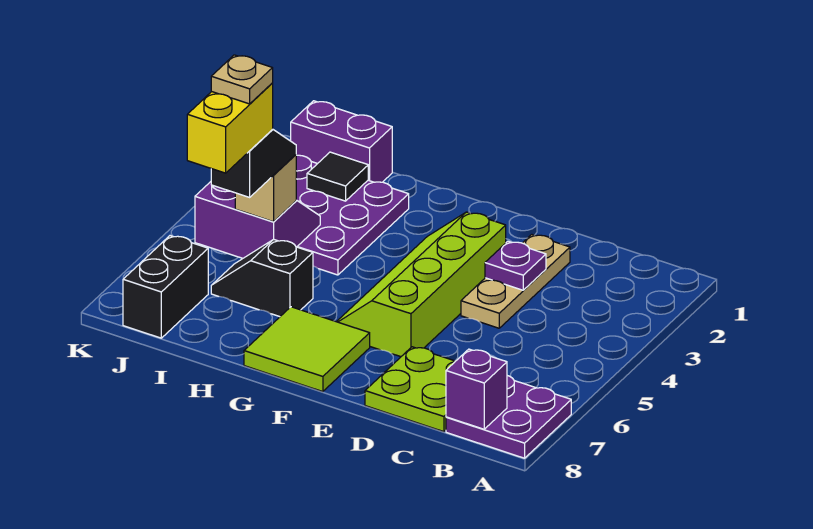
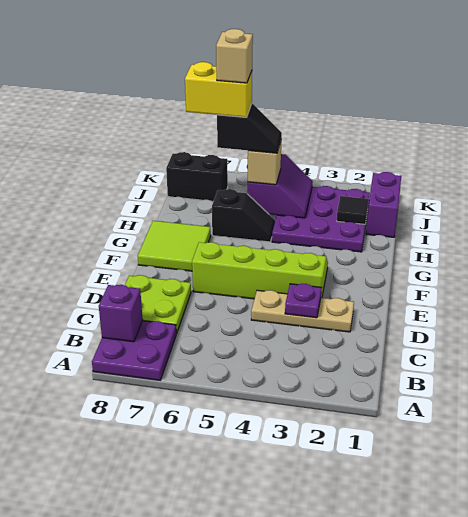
black 1x2 slope [211,239,313,317] -> black 1x2 slope turned to [212,189,275,242]
tan 1x1 plate [211,55,273,104] -> tan 1x1 brick [216,29,253,83]

